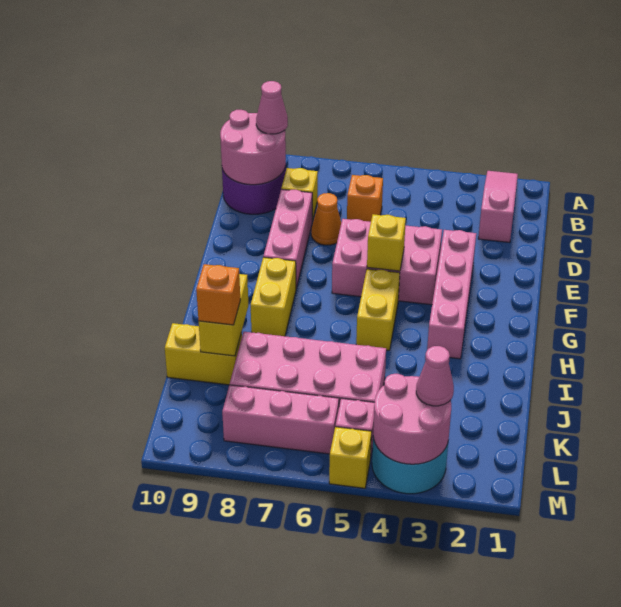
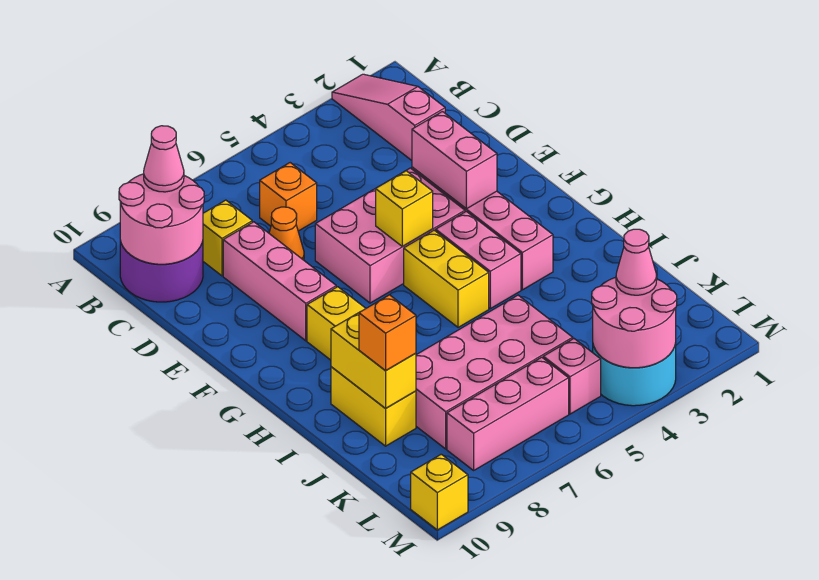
none -> pink 1x2 brick [412,112,497,209]
none -> pink 1x2 brick [436,211,521,309]
yellow 1x2 brick [165,323,242,385] -> yellow 1x2 brick turned to [331,367,416,446]
yellow 1x1 brick [329,427,371,488] -> yellow 1x1 brick moved to [411,454,468,530]

